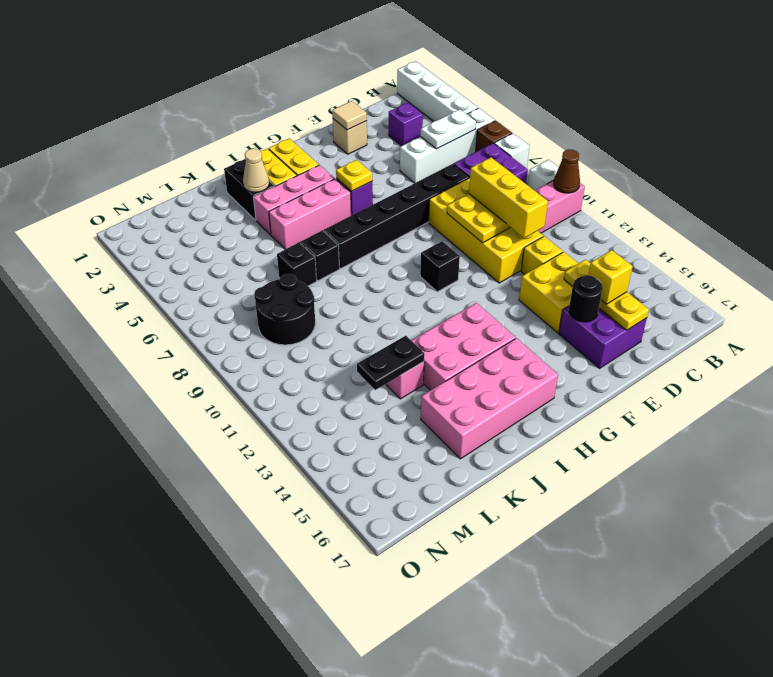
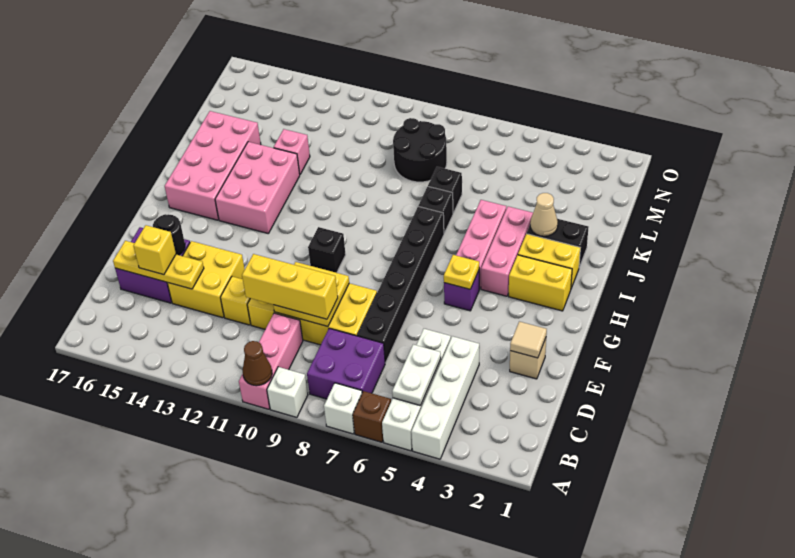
white 1x4 brick [397,61,478,121] -> white 1x4 brick turned to [411,336,479,459]
purple 1x1 brick [389,103,423,146] -> none
black 1x2 plate [357,336,424,390] -> none

